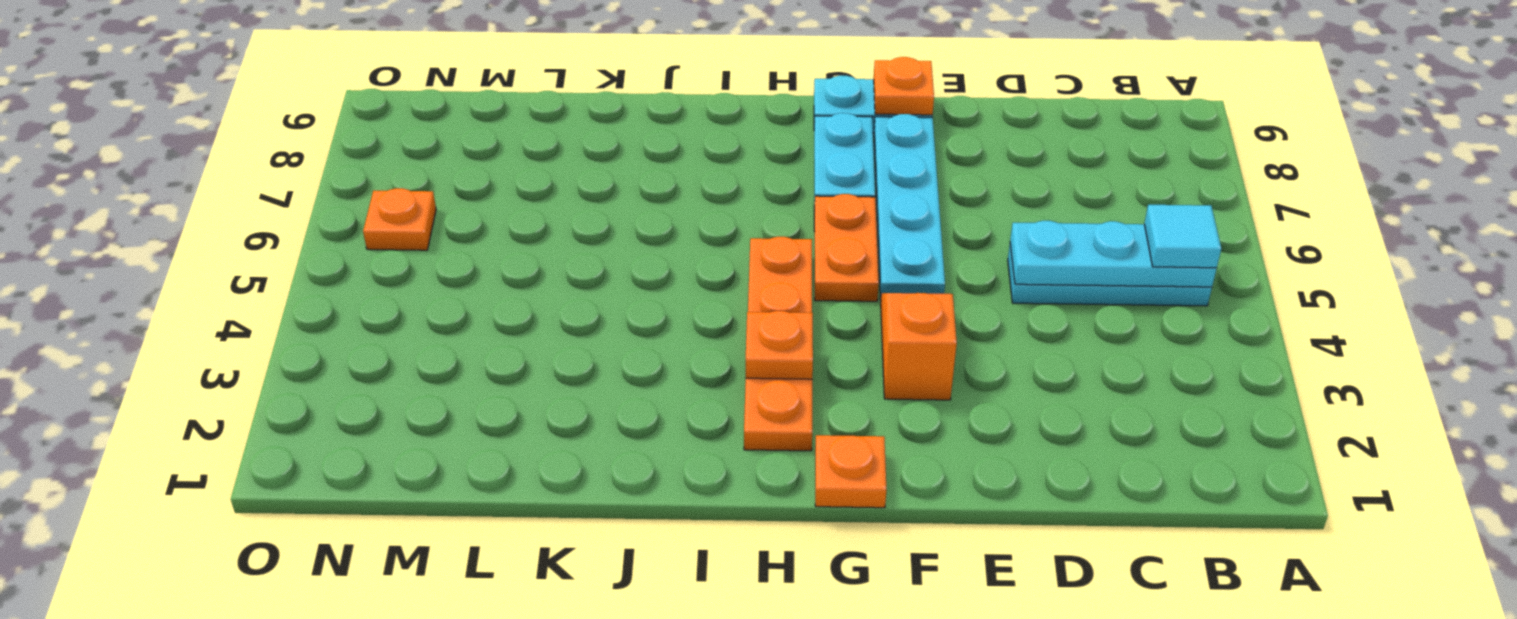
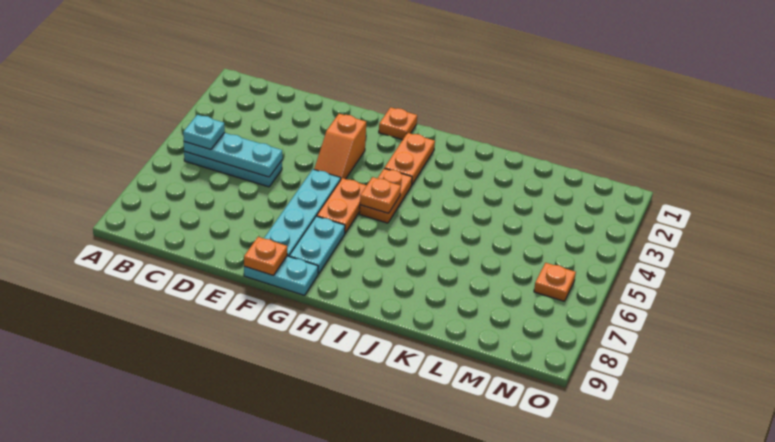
cyan 1x1 tile [1144,205,1221,268] -> cyan 1x1 plate [183,115,225,150]
orange 1x1 plate [746,311,813,379] -> orange 1x1 plate moved to [360,177,401,213]

